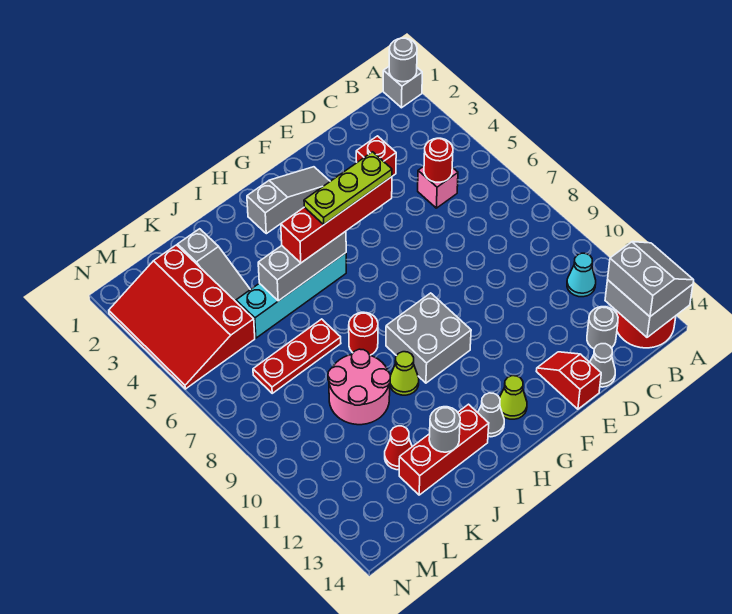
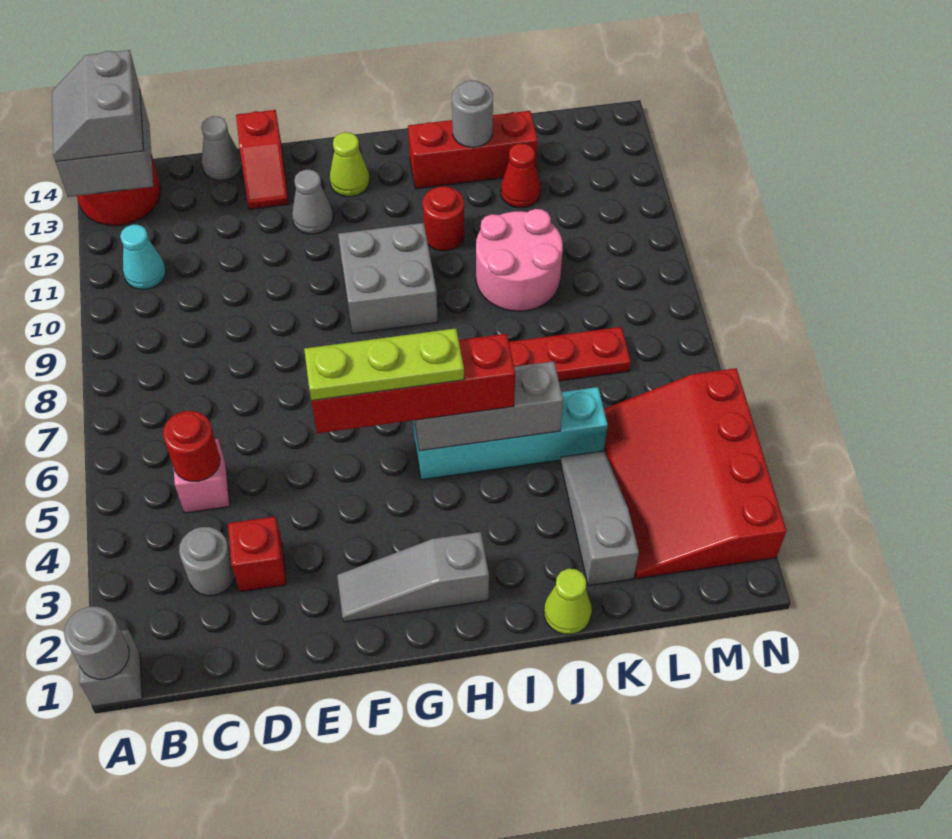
grey 1x1 round brick [587,307,618,349] -> grey 1x1 round brick moved to [179,527,235,596]
grey 1x1 cone [478,393,504,437] -> grey 1x1 cone moved to [292,169,333,234]
red 1x1 round brick [349,312,378,355] -> red 1x1 round brick moved to [423,186,464,251]
lime 1x1 cone [390,352,419,395] -> lime 1x1 cone moved to [544,569,592,634]
red 3x4 slope [109,245,255,389] -> red 3x4 slope turned to [604,368,786,579]

